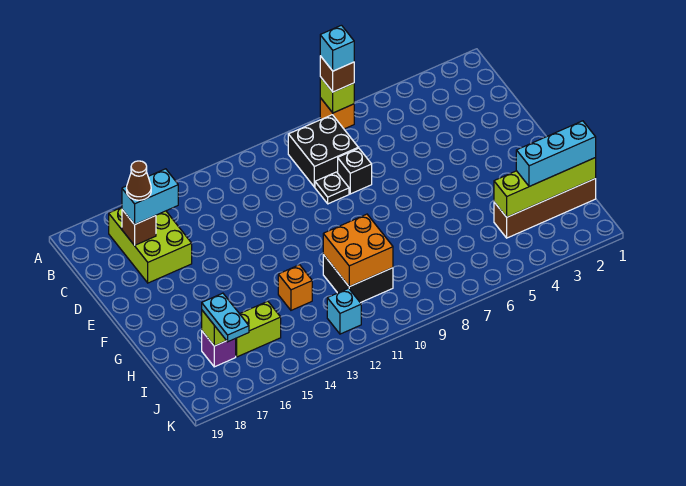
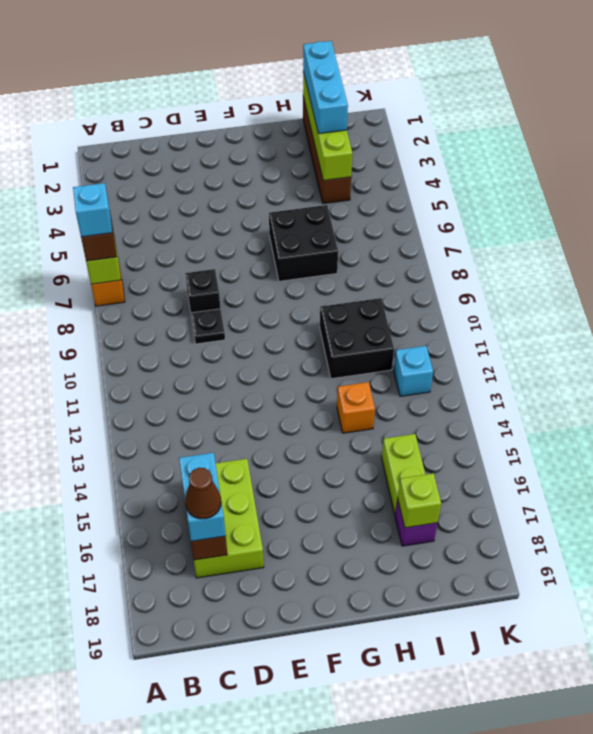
black 2x2 brick [288,115,358,187] -> black 2x2 brick moved to [269,205,338,281]
lime 2x3 brick [109,208,192,283] -> lime 2x3 brick turned to [194,459,264,578]
orange 2x2 brick [323,214,393,287] -> none
cyan 1x2 plate [202,293,249,342] -> none

